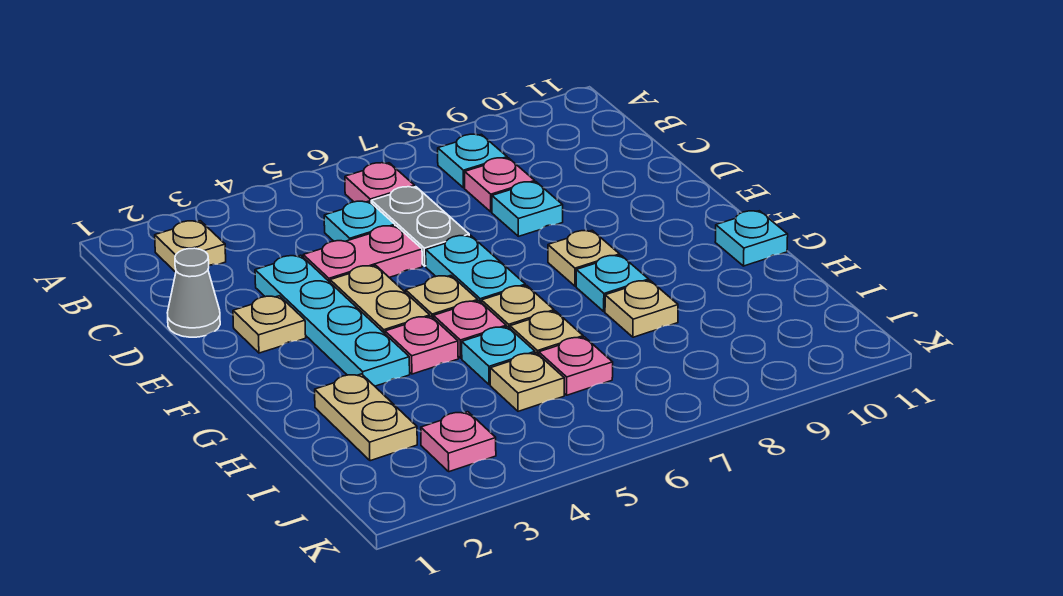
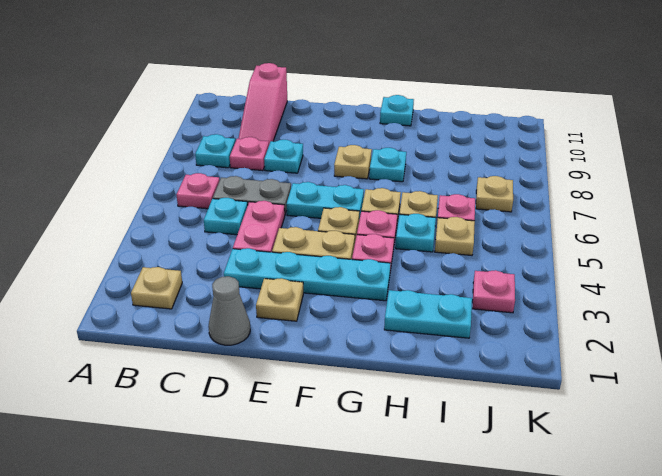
none -> pink 1x3 slope [238,63,287,144]
tan 1x2 plate [315,374,417,461] -> cyan 1x2 plate [384,290,472,338]
tan 1x1 plate [605,280,678,337] -> tan 1x1 plate moved to [476,176,513,212]

